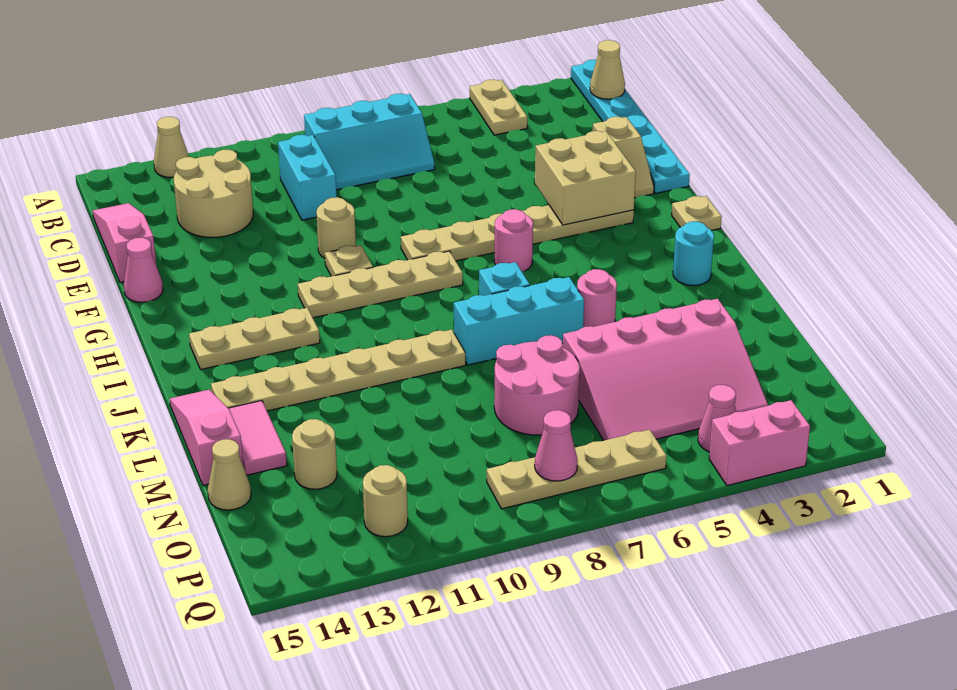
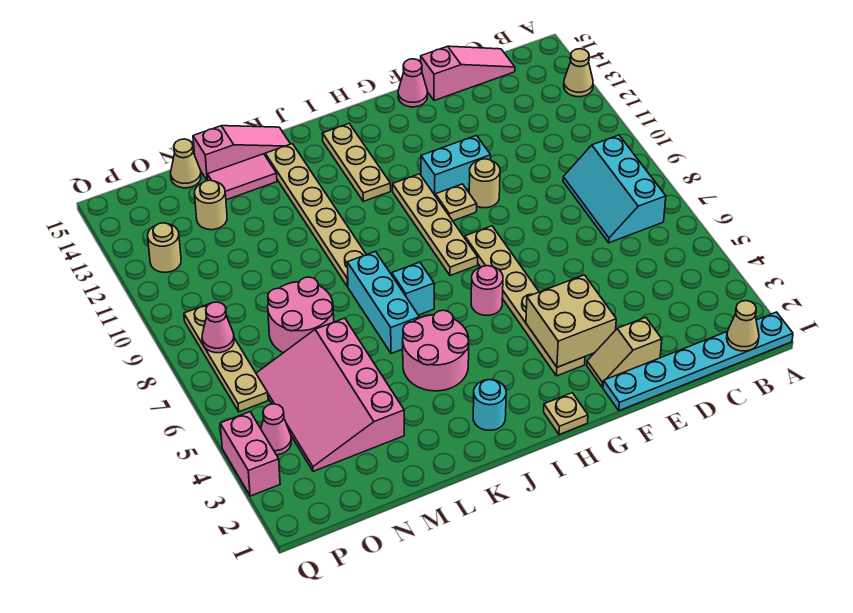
tan 1x2 plate [470,79,527,135] -> none
cyan 1x2 brick [278,135,337,220] -> cyan 1x2 brick moved to [421,135,491,195]
tan 2x2 round brick [174,150,253,237] -> none
pink 1x1 round brick [577,269,617,327] -> pink 2x2 round brick [403,310,469,391]

